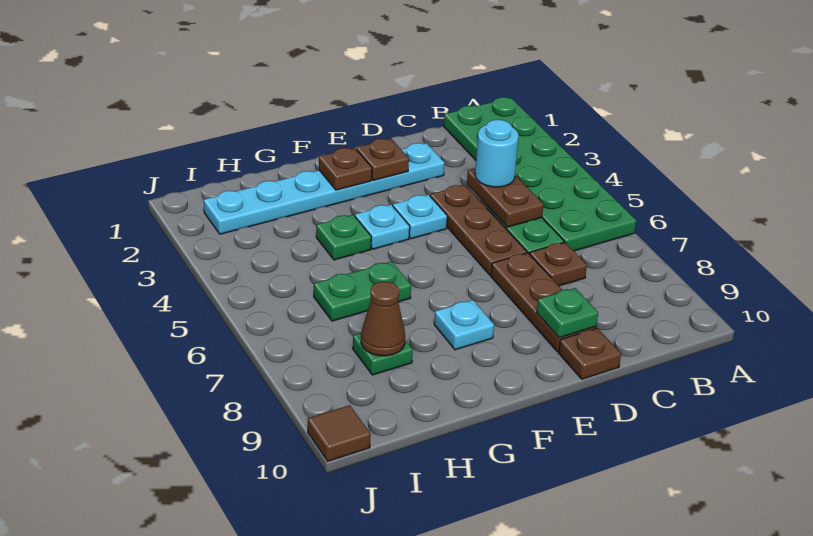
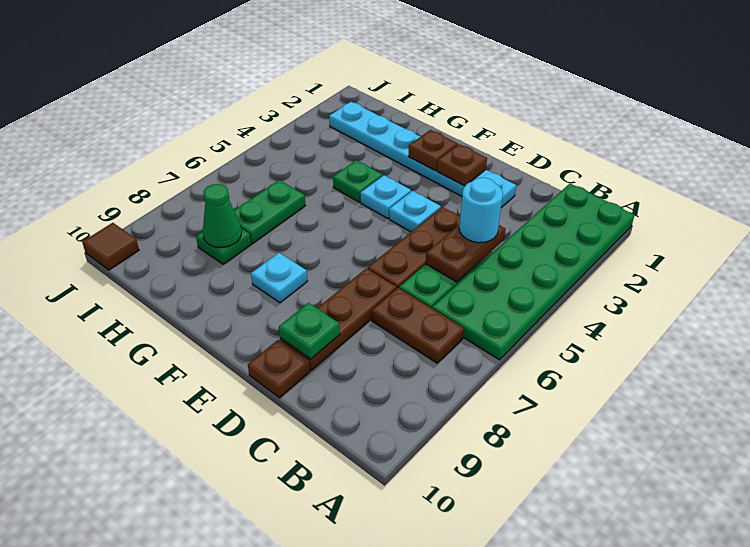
brown 1x1 plate [530,242,587,286] -> brown 1x2 plate [372,288,464,363]
green 1x2 plate [314,261,411,321] -> green 1x2 plate turned to [234,180,305,244]
brown 1x1 cone [361,282,405,356] -> green 1x1 cone [203,184,242,248]

